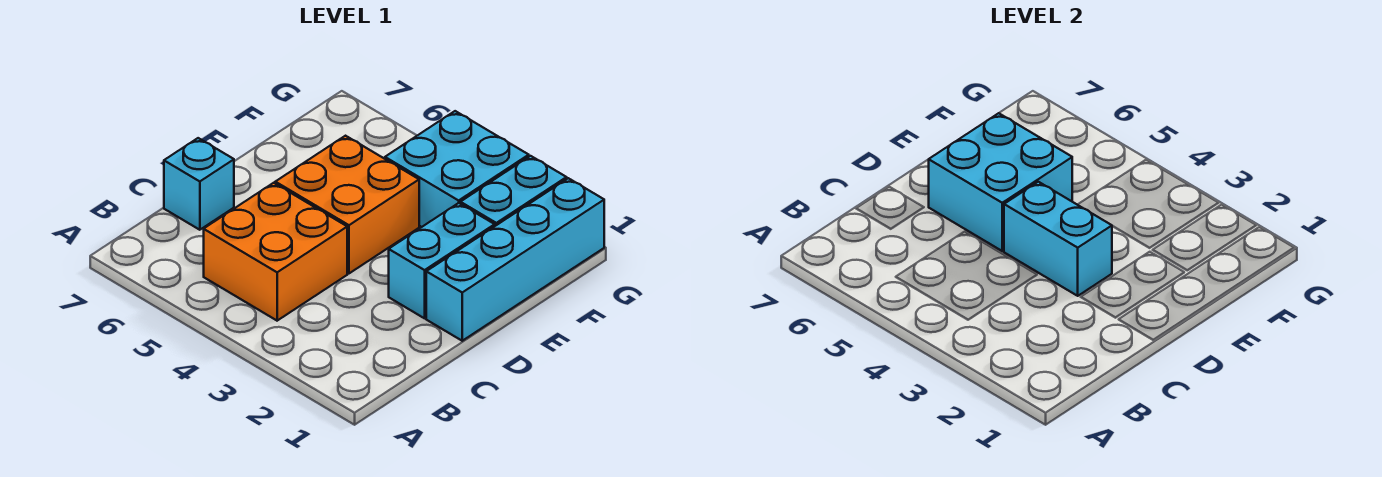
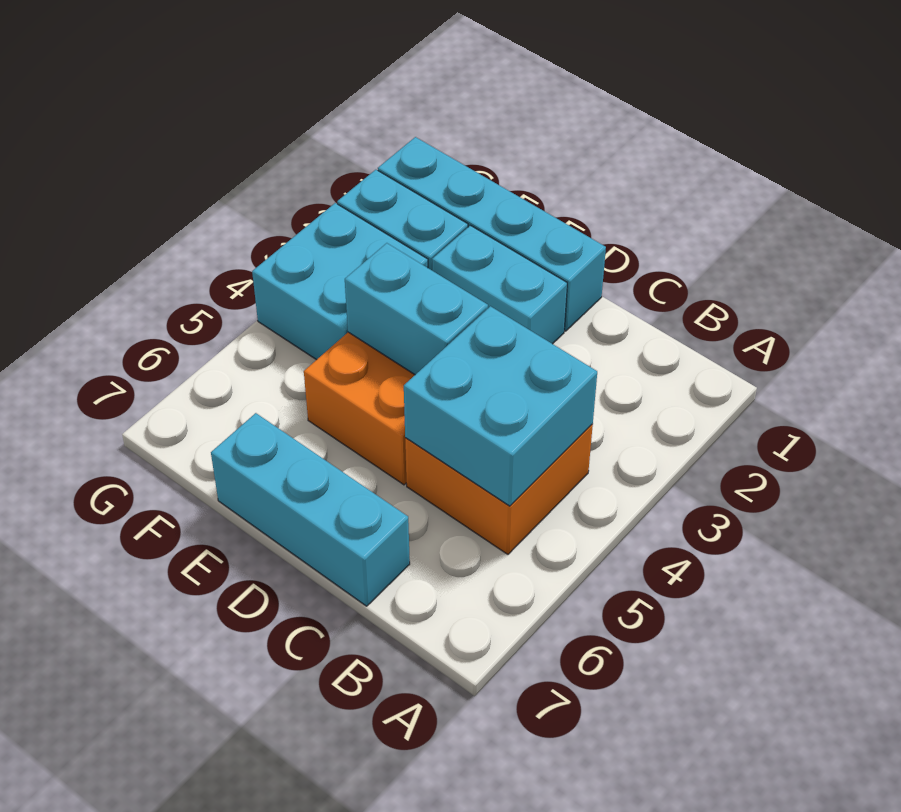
cyan 1x1 brick [164,138,234,230] -> cyan 1x3 brick [211,413,410,606]
cyan 1x2 brick [1004,182,1112,296] -> cyan 1x2 brick turned to [345,243,488,375]
cyan 2x2 brick [929,113,1072,251] -> cyan 2x2 brick moved to [404,306,597,506]

